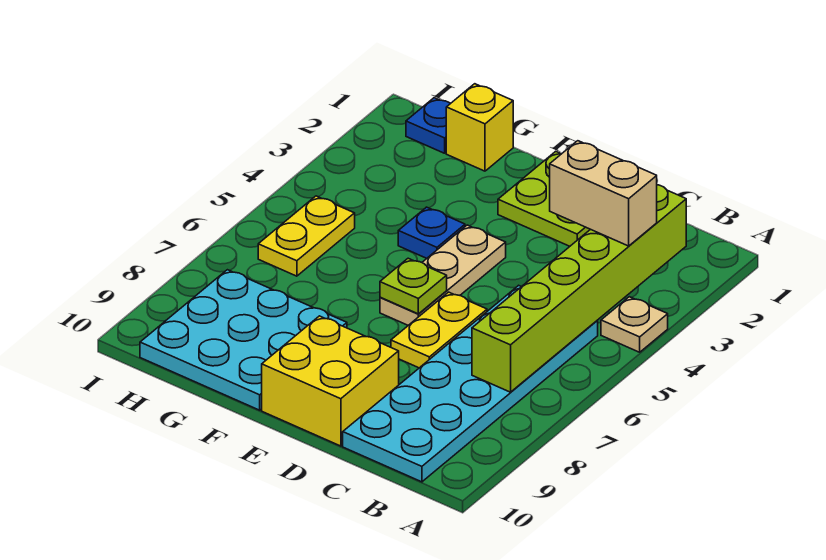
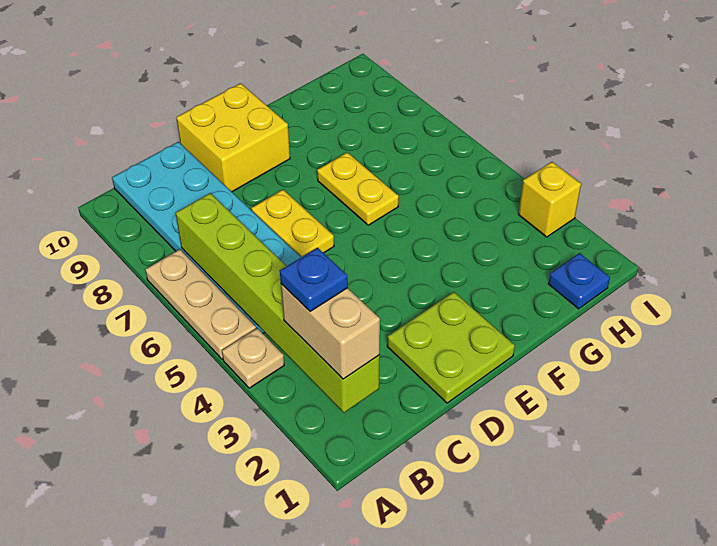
tan 1x2 brick [550,141,657,246] -> tan 1x2 brick turned to [281,284,380,379]
tan 1x3 plate [380,225,506,325] -> tan 1x3 plate moved to [145,249,256,359]
lime 1x1 plate [380,258,447,314] -> none
blue 1x1 plate [398,207,465,258] -> blue 1x1 plate moved to [280,248,348,311]
cyan 3x3 plate [140,270,347,410] -> none
yellow 1x1 brick [446,84,513,171] -> yellow 1x1 brick moved to [518,162,581,237]
yellow 1x2 plate [258,196,355,276] -> yellow 1x2 plate moved to [317,152,399,225]

